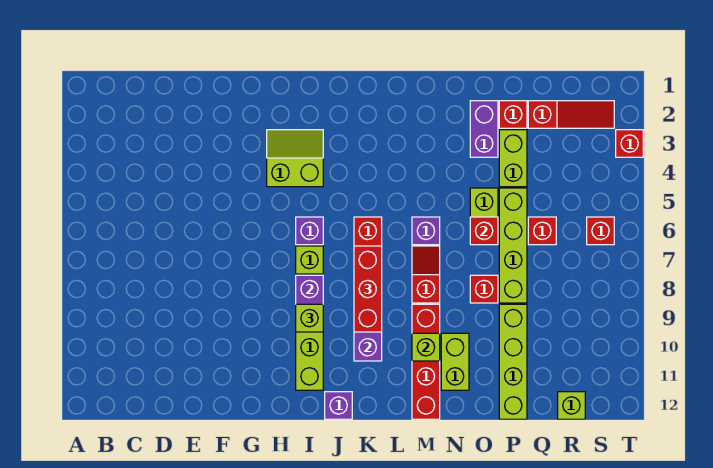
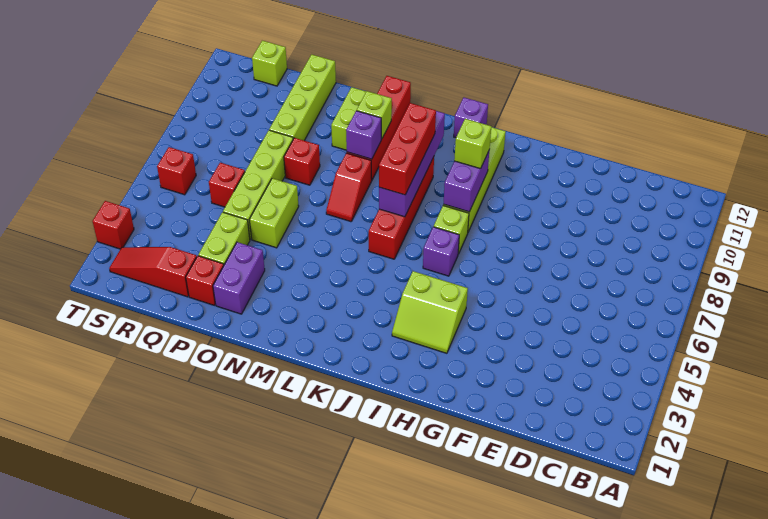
purple 1x1 brick [412,217,440,245] -> purple 1x1 brick moved to [346,111,381,159]
red 1x1 brick [470,217,498,245] -> none

